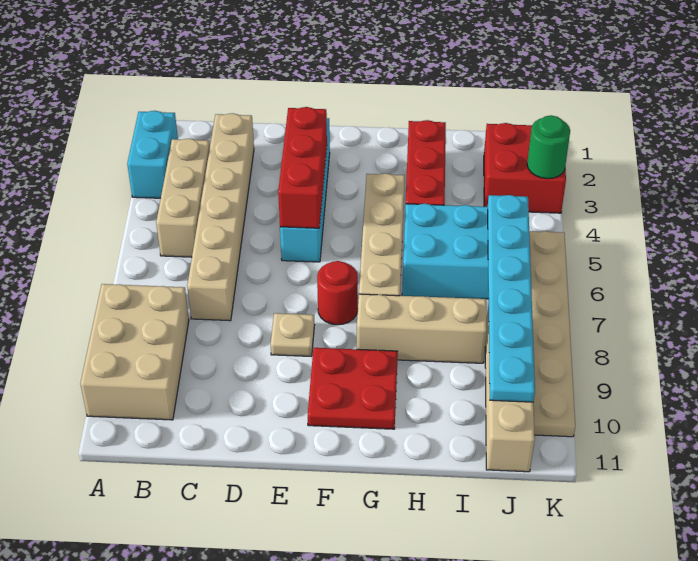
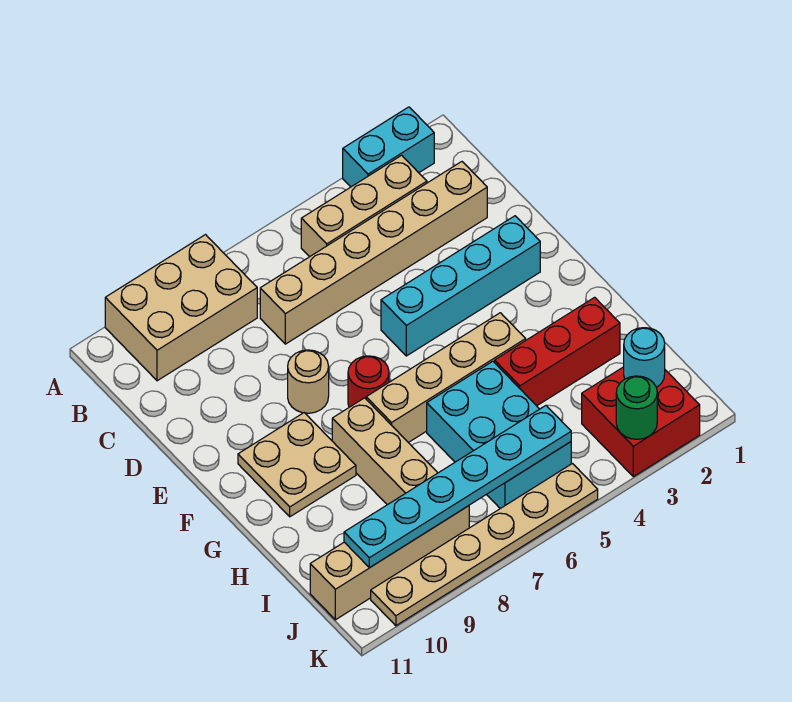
red 1x3 brick [278,107,327,228] -> none
tan 1x1 plate [271,313,315,356] -> tan 1x1 round brick [288,350,329,413]
red 2x2 plate [308,348,398,429] -> tan 2x2 plate [238,413,356,517]
none -> cyan 1x1 round brick [624,328,665,388]

